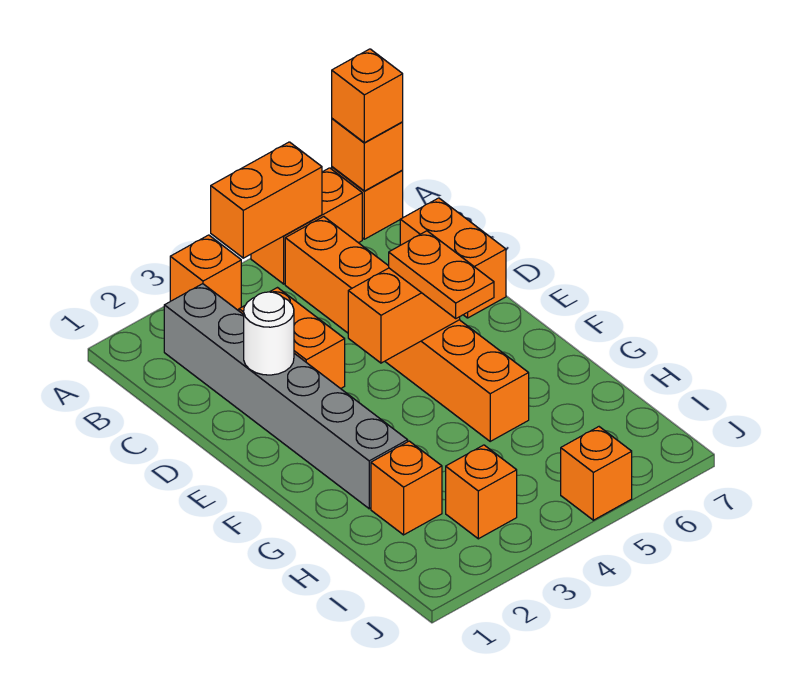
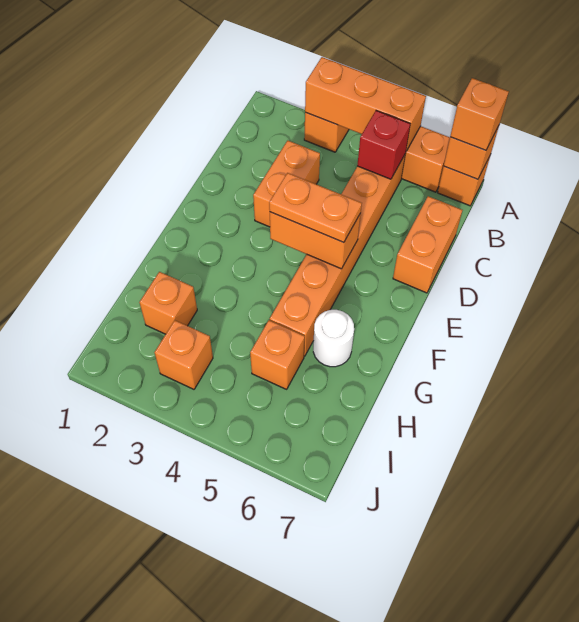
orange 1x2 brick [211,142,322,258] -> orange 1x3 brick [305,57,426,151]
grey 1x6 brick [164,284,408,509] -> none
none -> red 1x1 brick [357,111,410,179]
white 1x1 round brick [244,292,294,375] -> white 1x1 round brick moved to [313,310,354,367]
orange 1x2 plate [389,231,494,318] -> orange 1x2 plate turned to [269,173,362,243]
orange 1x1 brick [561,427,632,520] -> orange 1x1 brick moved to [250,320,305,389]

